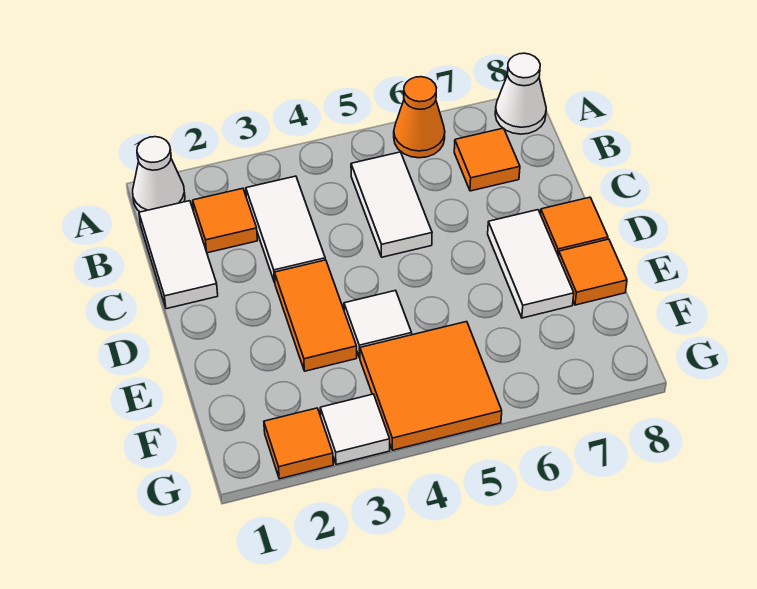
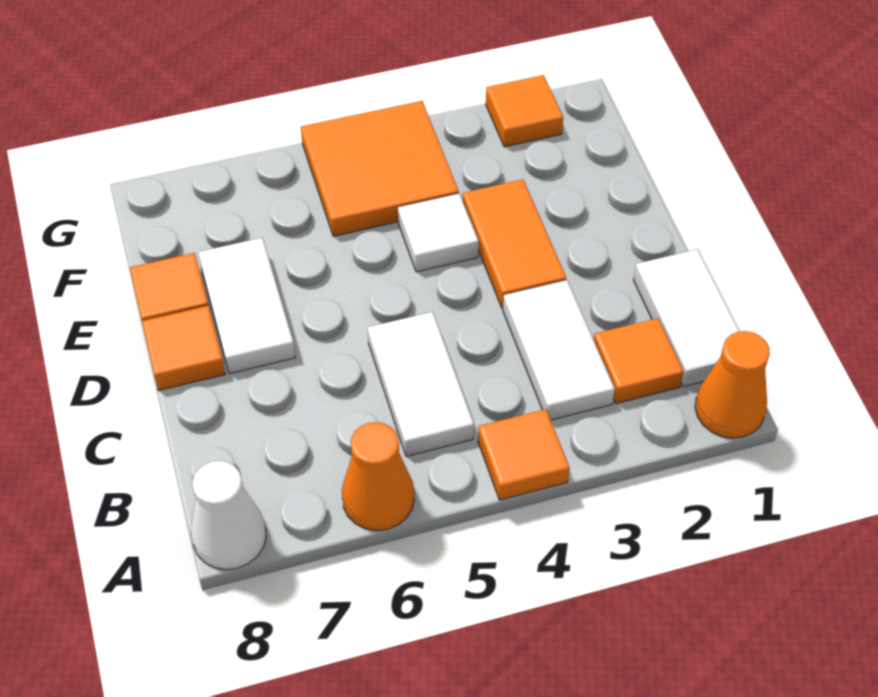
white 1x1 cone [133,137,185,212] -> orange 1x1 cone [695,331,770,438]
orange 1x1 tile [454,128,520,191] -> orange 1x1 tile moved to [478,409,570,500]
white 1x1 tile [320,394,390,465] -> none

